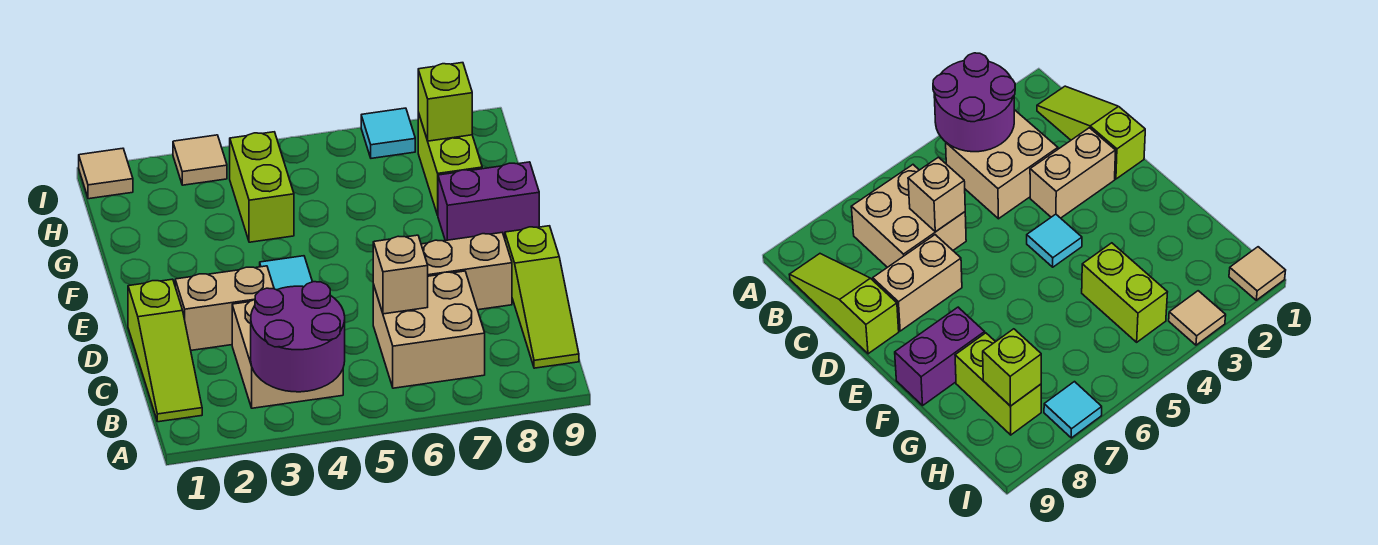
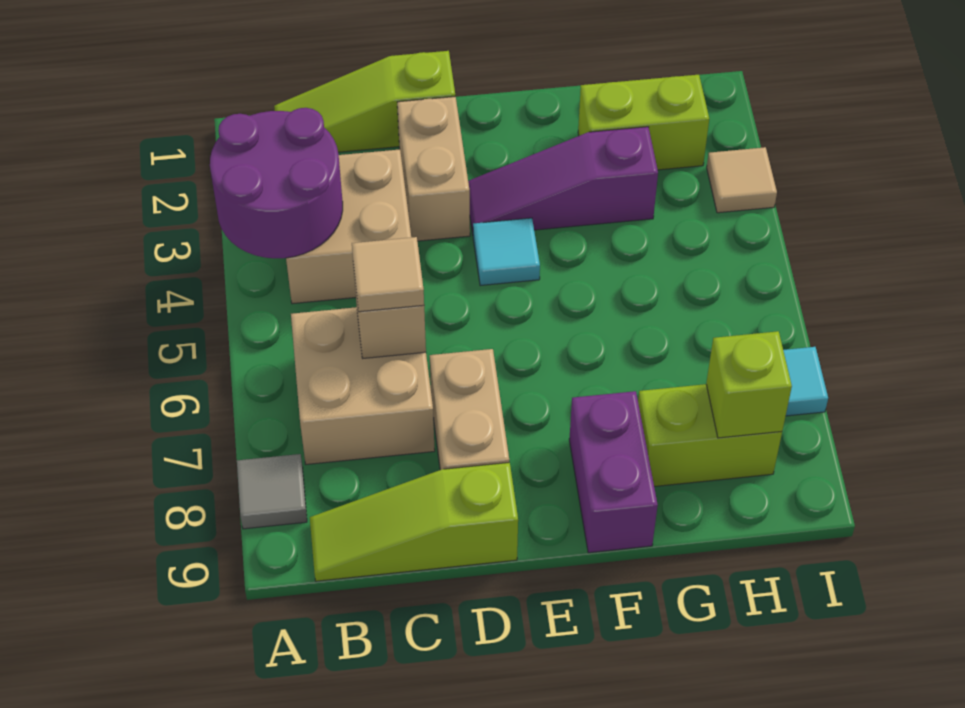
none -> grey 1x1 tile [237,454,307,529]
none -> purple 1x3 slope [468,127,658,233]
lime 1x2 brick [230,132,294,242] -> lime 1x2 brick moved to [578,75,709,170]
tan 1x1 tile [79,148,133,199] -> tan 1x1 tile moved to [352,237,424,312]

